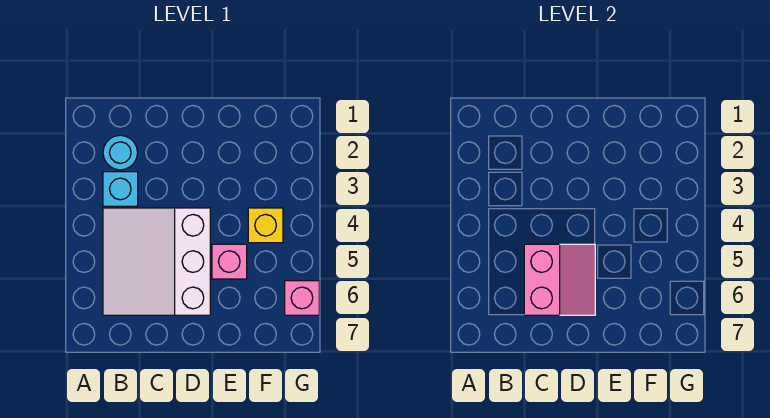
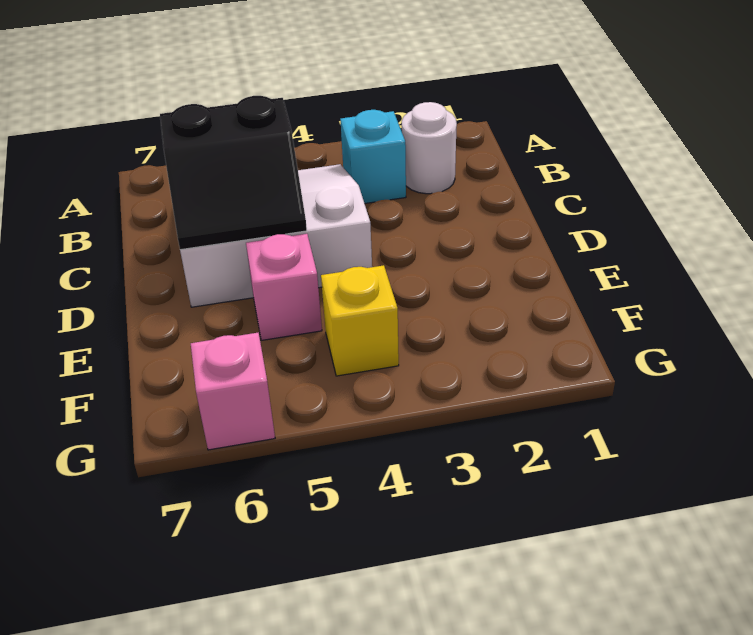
cyan 1x1 round brick [103,135,138,170] -> white 1x1 round brick [402,102,457,194]
pink 2x2 slope [524,244,595,315] -> black 2x2 slope [160,96,307,250]

